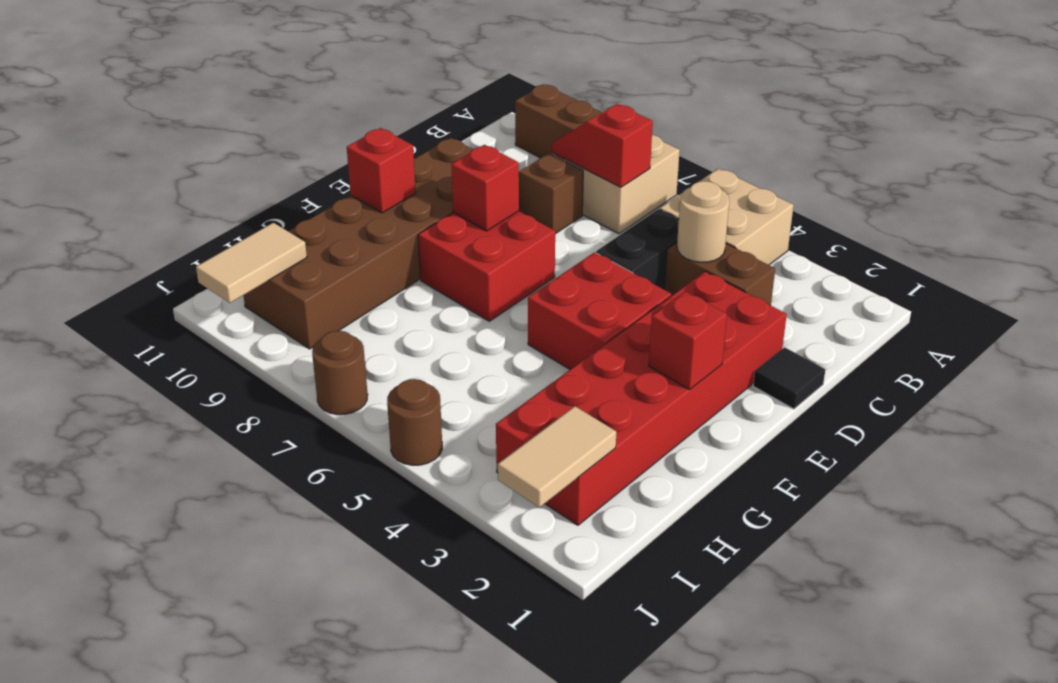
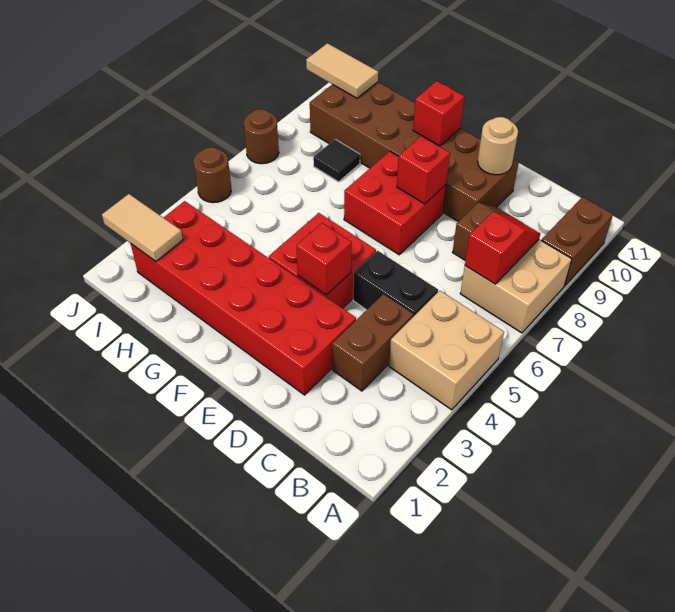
tan 1x1 round brick [677,181,729,262] -> tan 1x1 round brick moved to [478,117,518,175]
black 1x1 tile [753,347,825,409] -> black 1x1 tile moved to [313,139,360,182]
red 1x1 brick [649,291,727,389] -> red 1x1 brick moved to [296,223,352,295]

